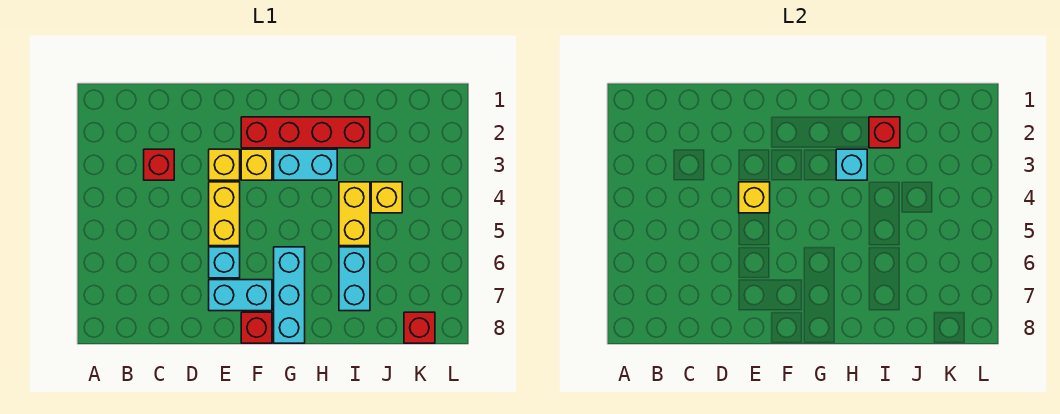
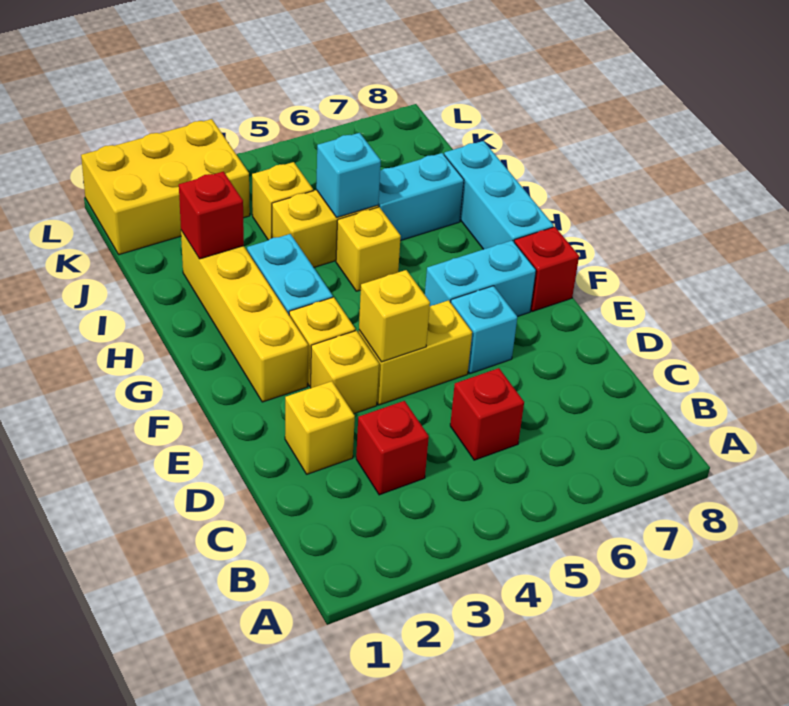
none -> yellow 1x1 brick [285,381,355,474]
cyan 1x2 brick [209,280,272,311] -> cyan 1x2 brick turned to [425,240,536,317]
red 1x4 brick [241,117,370,148] -> yellow 1x4 brick [181,231,308,402]
cyan 1x3 brick [274,247,305,343] -> cyan 1x3 brick turned to [444,141,554,249]
cyan 1x1 brick [836,149,867,180] -> cyan 1x1 brick moved to [316,133,381,217]
none -> yellow 1x1 brick [336,207,401,291]
none -> yellow 2x3 brick [81,119,250,255]
red 1x1 brick [404,312,435,343] -> red 1x1 brick moved to [450,368,524,460]

